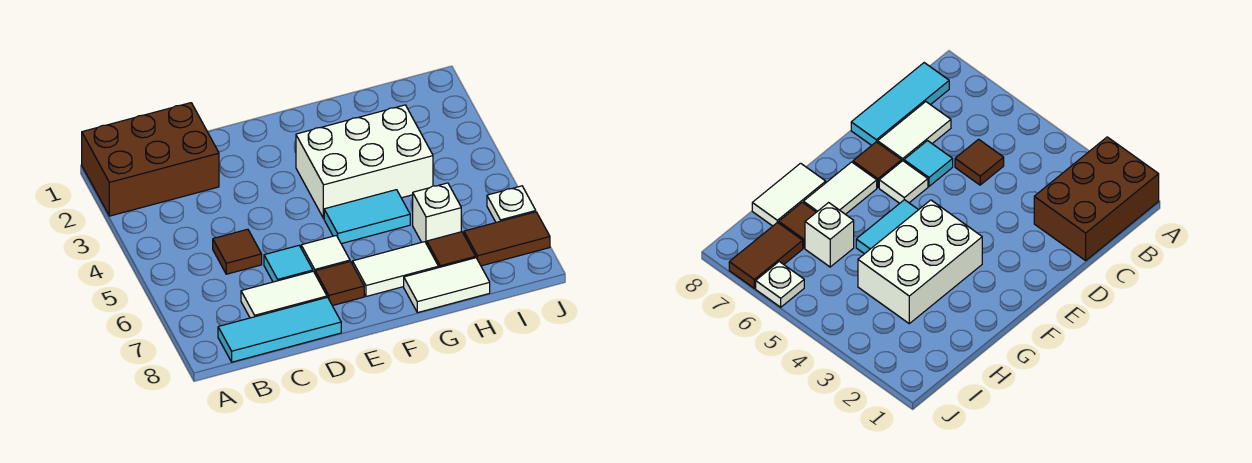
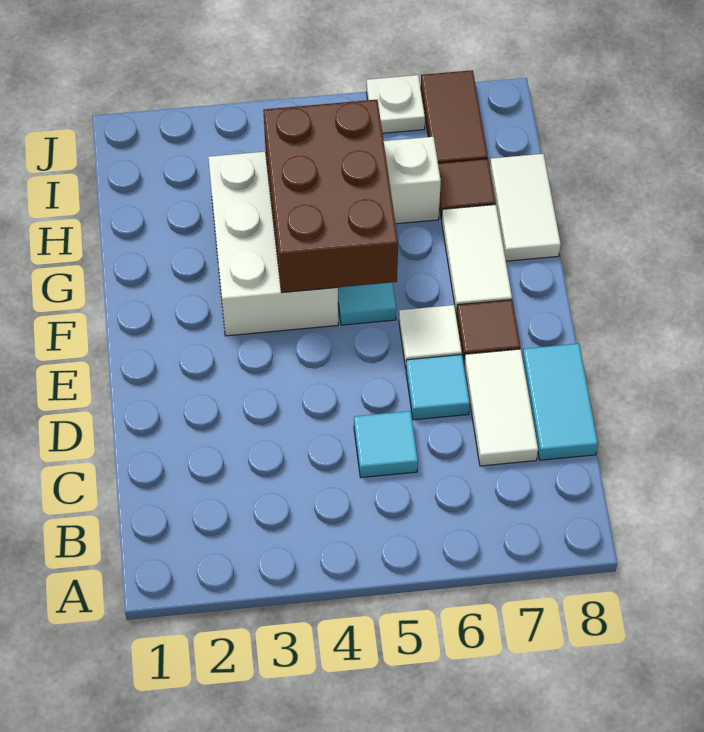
brown 2x3 brick [82,103,219,216] -> brown 2x3 brick moved to [263,100,398,293]
cyan 1x3 tile [218,297,341,362] -> cyan 1x2 tile [523,344,598,460]
brown 1x1 tile [213,229,262,274] -> cyan 1x1 tile [354,411,418,477]

